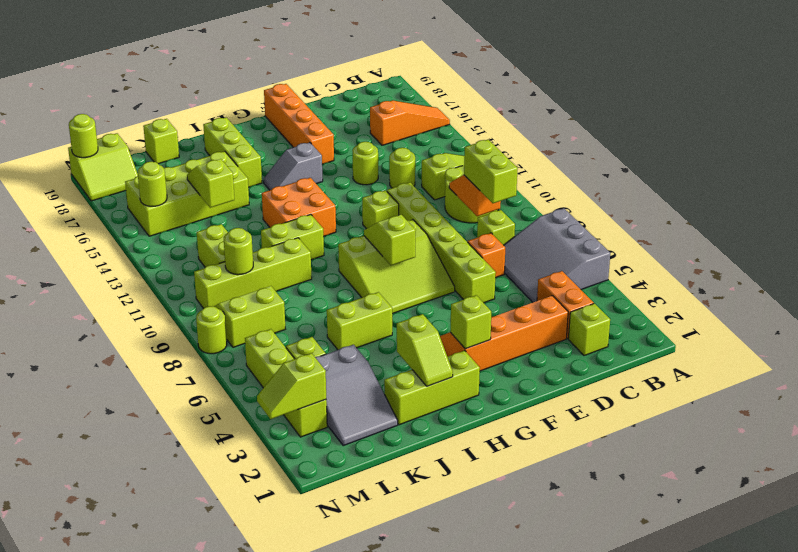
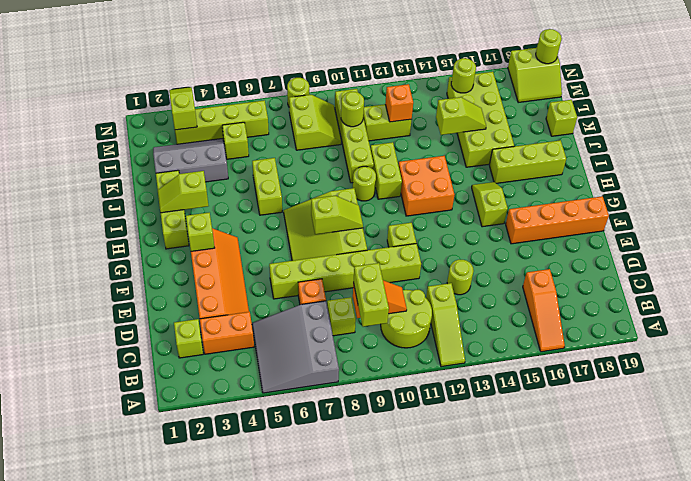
grey 3x3 slope [504,208,610,302] -> grey 3x3 slope turned to [252,301,339,393]
lime 1x2 brick [464,140,518,203] -> lime 1x2 brick turned to [353,263,389,327]
lime 1x1 round brick [352,142,378,185] -> lime 1x1 round brick moved to [353,166,376,201]
grey 1x2 slope [264,143,323,190] -> lime 1x2 slope [472,182,508,227]
grey 2x3 slope [315,345,398,446] -> grey 2x3 slope turned to [153,139,228,182]
none -> orange 1x1 brick [385,84,413,122]
lime 2x2 slope [68,133,138,201] -> lime 2x2 slope turned to [508,48,562,103]

